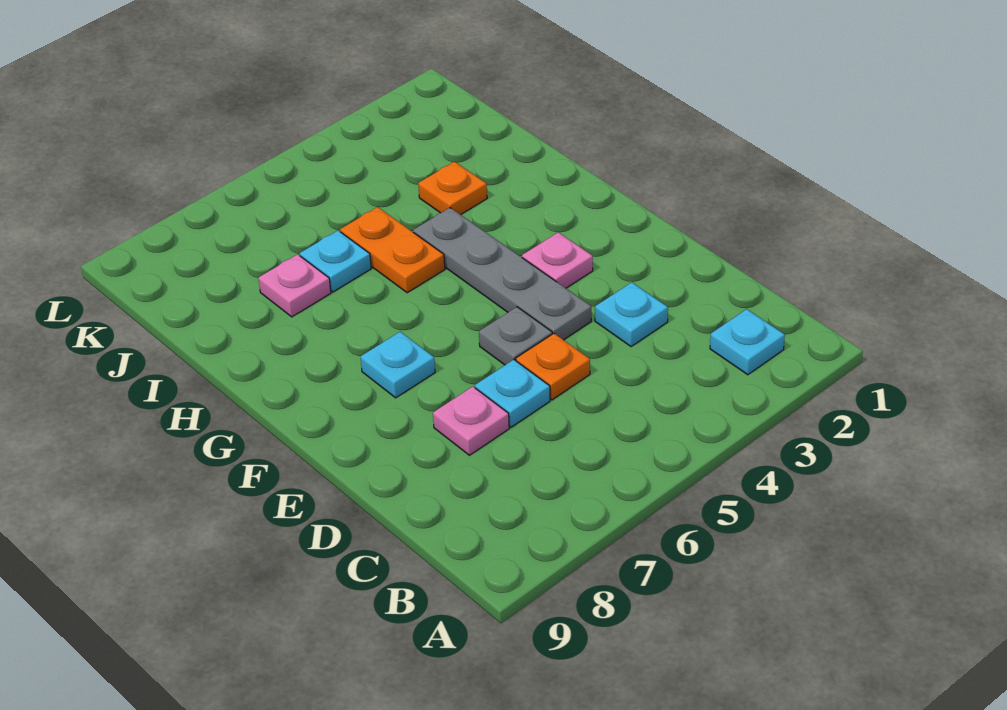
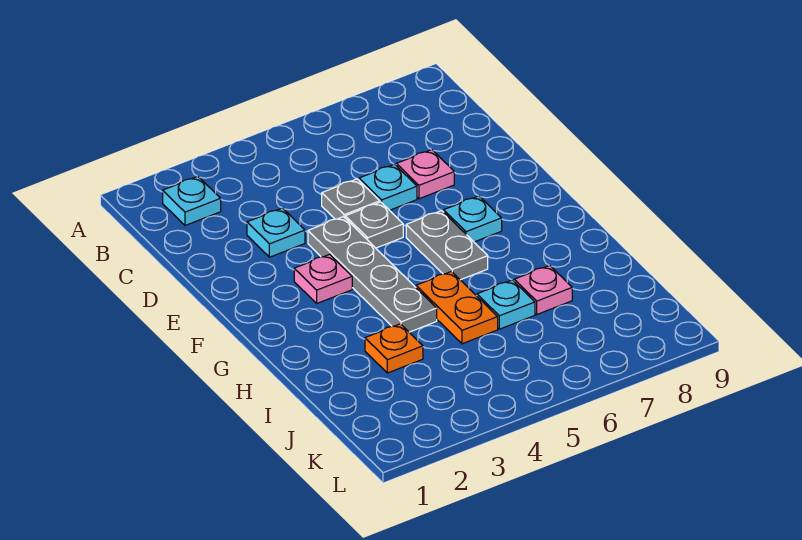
orange 1x1 plate [516,333,590,400] -> grey 1x1 plate [322,179,380,219]
none -> grey 1x2 plate [406,211,488,280]

